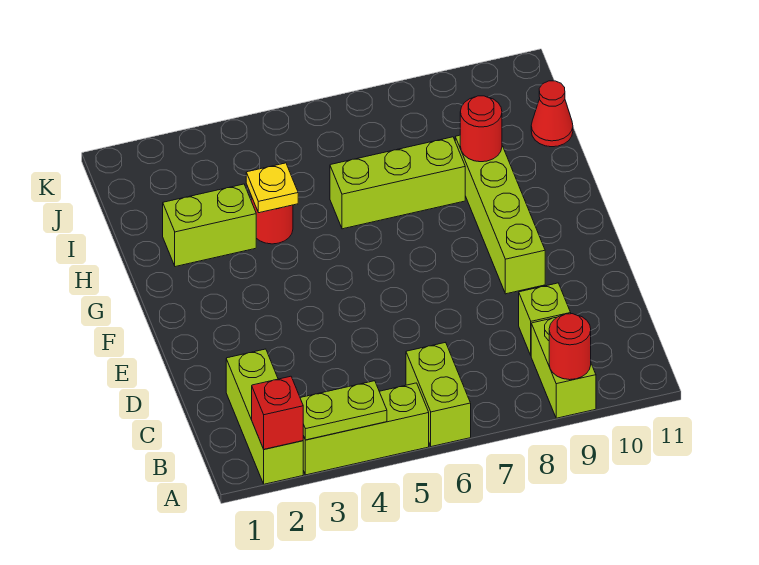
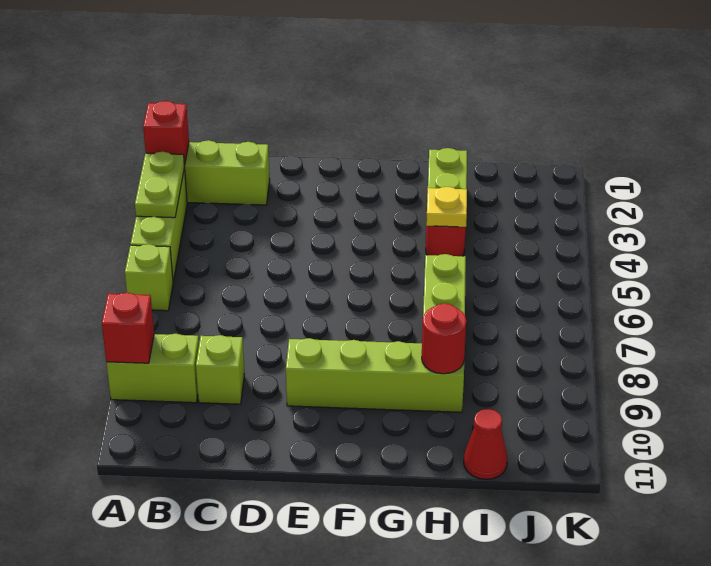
lime 1x2 brick [406,342,471,447] -> lime 1x1 brick [125,244,173,311]
red 1x1 round brick [549,314,591,380] -> red 1x1 brick [102,293,154,363]

